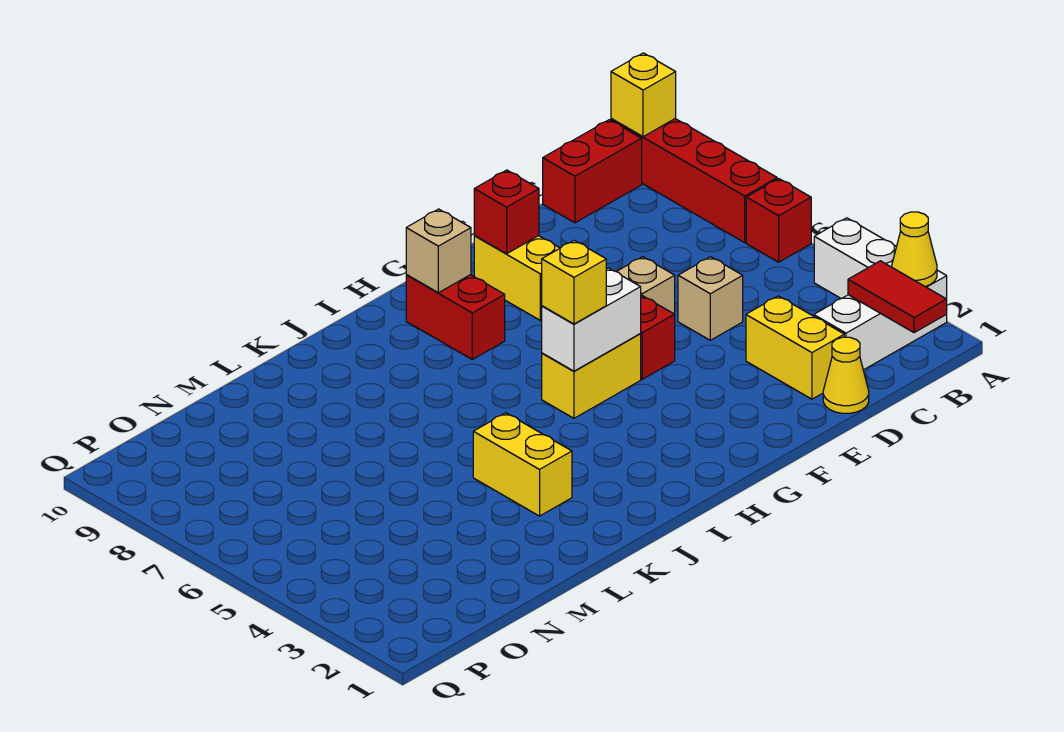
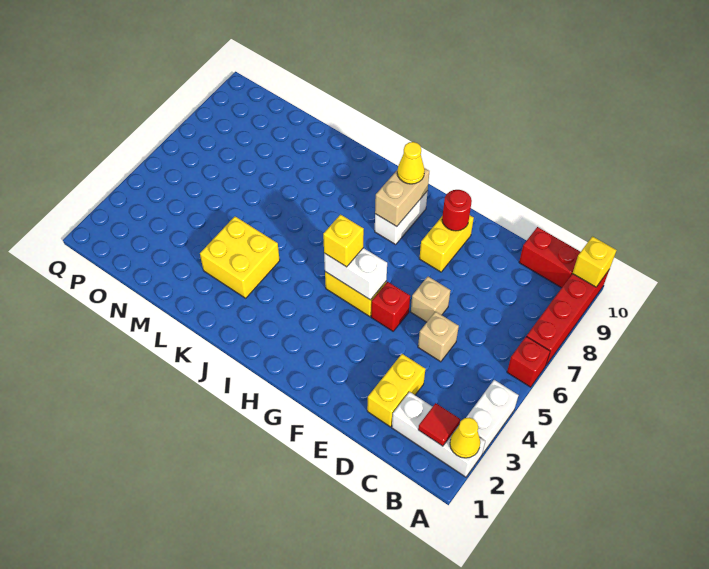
red 1x2 tile [848,261,947,333] -> red 1x1 tile [418,403,460,446]
yellow 1x1 cone [823,337,869,413] -> yellow 1x1 cone moved to [397,142,425,184]
red 1x1 brick [474,170,539,254] -> red 1x1 round brick [442,190,472,231]
red 1x2 brick [406,275,505,359] -> white 1x2 brick [375,191,428,244]
tan 1x1 brick [406,209,471,293] -> tan 1x2 brick [375,168,429,226]
yellow 1x2 brick [473,413,572,516] -> yellow 2x2 brick [200,217,280,298]

